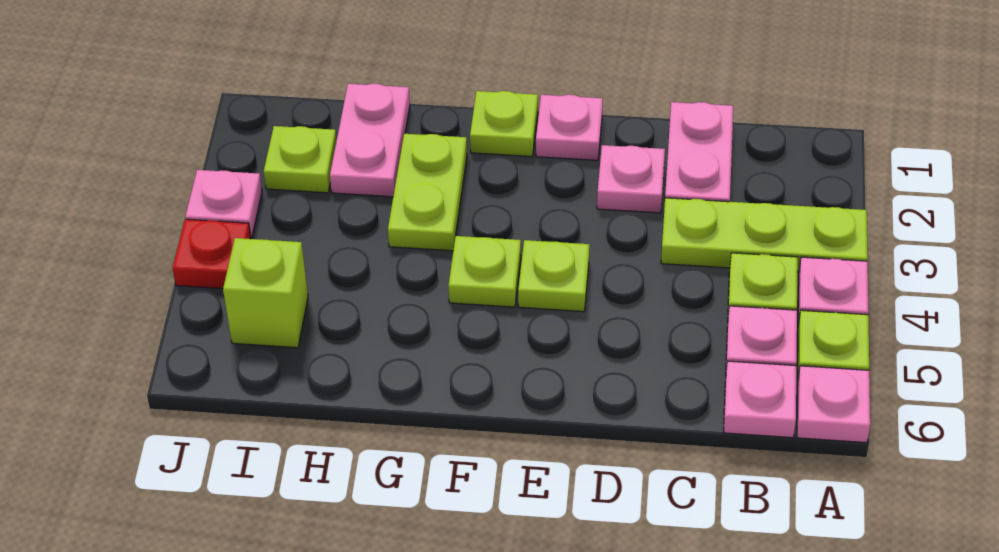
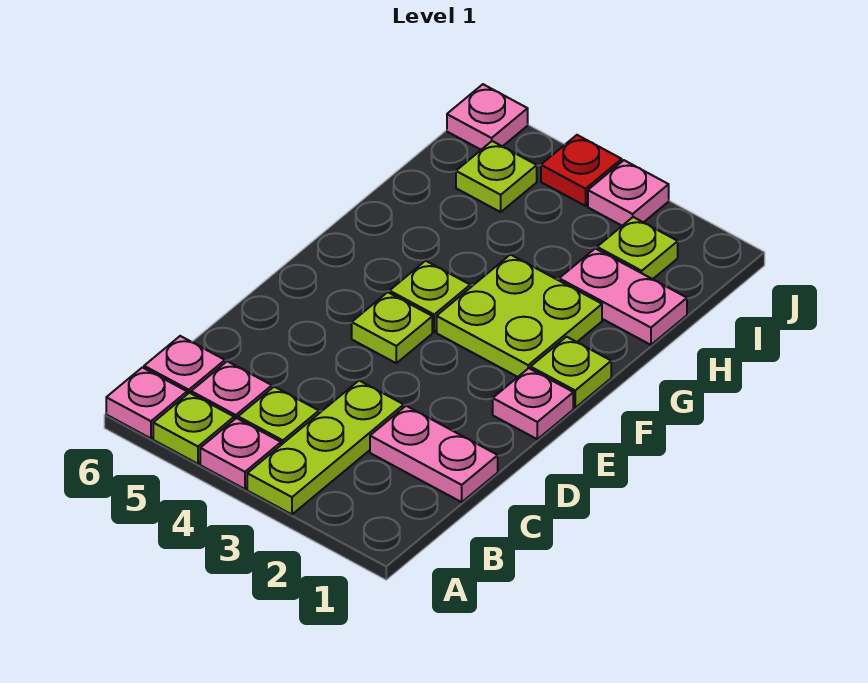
pink 1x1 plate [597,145,665,213] -> pink 1x1 plate moved to [447,84,528,150]
lime 1x2 plate [388,134,467,251] -> lime 2x2 plate [437,255,602,377]
lime 1x1 brick [223,238,308,348] -> lime 1x1 plate [456,141,537,212]

